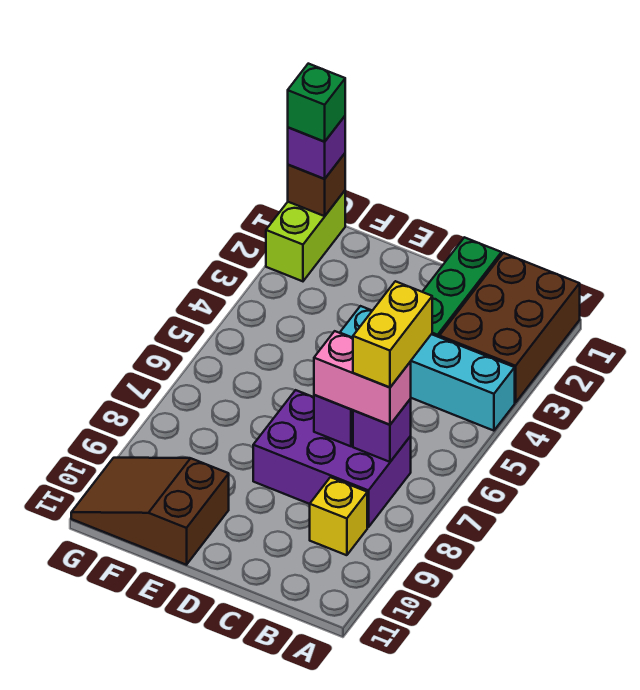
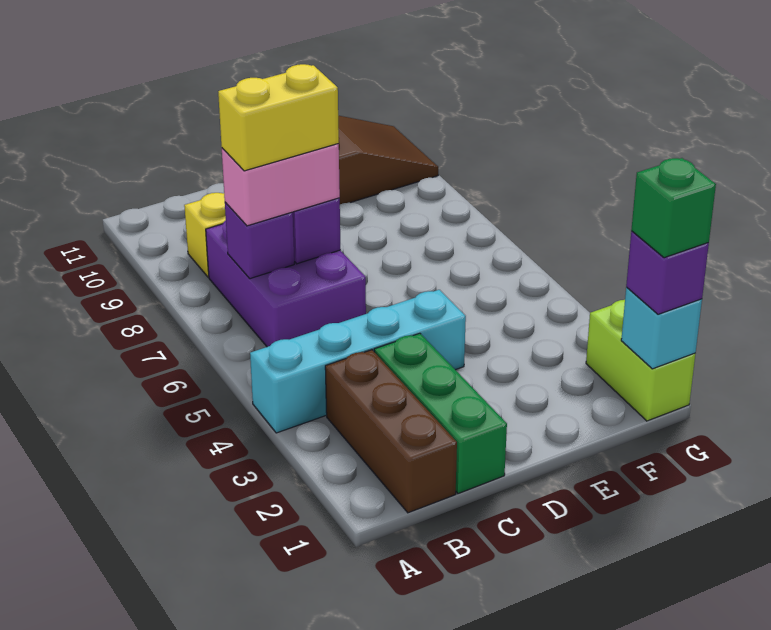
brown 2x3 brick [439,253,580,403] -> brown 1x3 brick [325,350,457,513]
yellow 1x2 brick [353,281,432,387] -> yellow 1x2 brick turned to [218,64,339,171]
purple 2x3 brick [253,390,411,527] -> purple 2x3 brick turned to [206,221,366,347]
brown 1x1 brick [288,154,345,216] -> cyan 1x1 brick [621,287,702,369]

